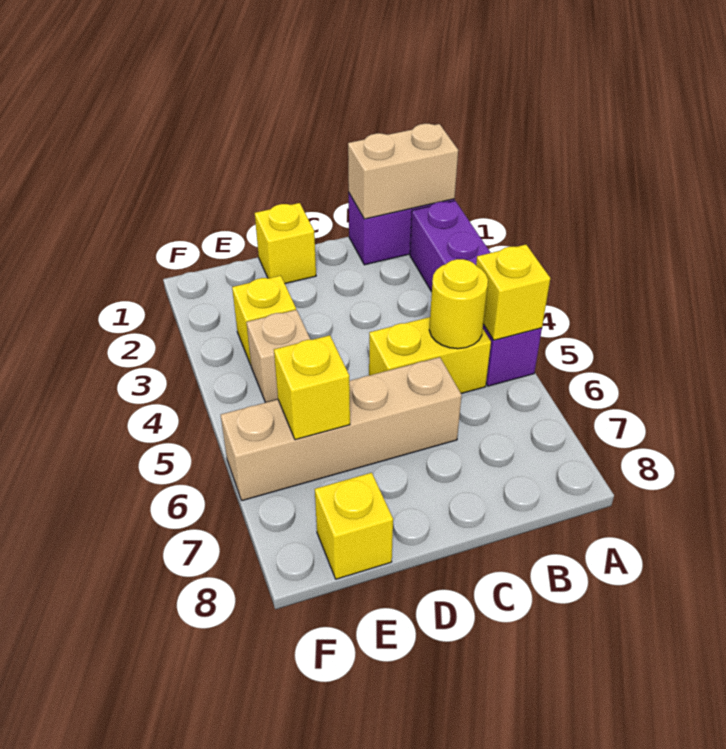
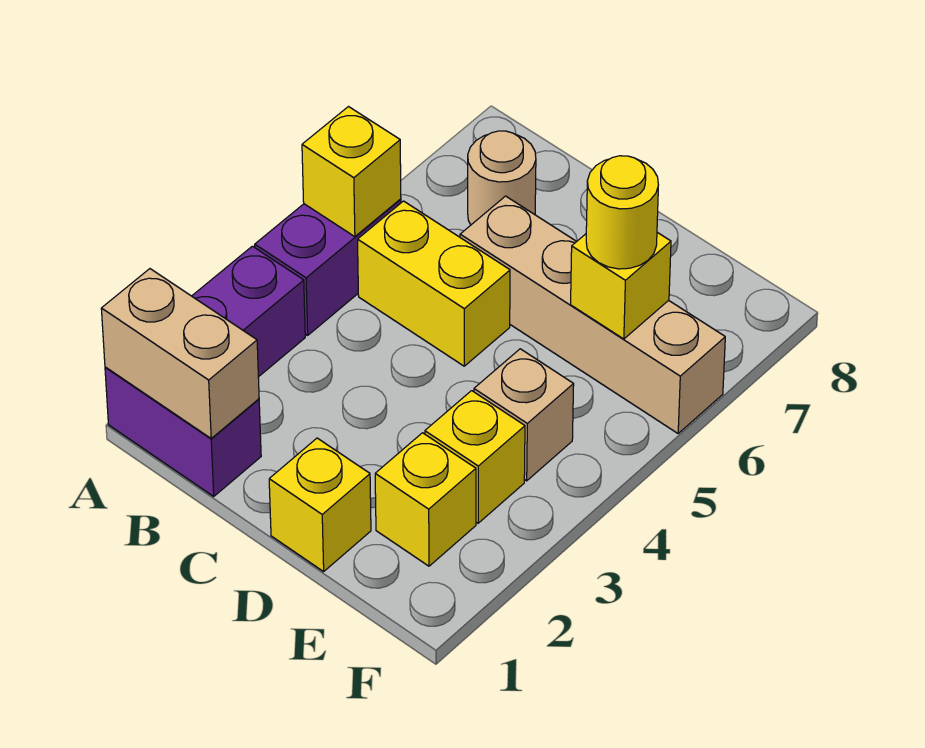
yellow 1x1 round brick [429,259,488,349] -> yellow 1x1 round brick moved to [586,156,658,269]
none -> tan 1x1 round brick [468,131,536,225]
yellow 1x1 brick [315,473,393,579] -> yellow 1x1 brick moved to [375,433,476,566]

